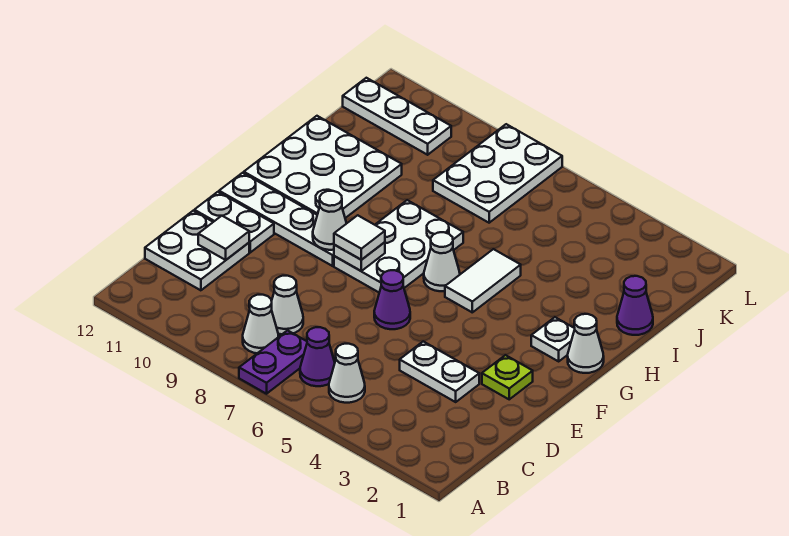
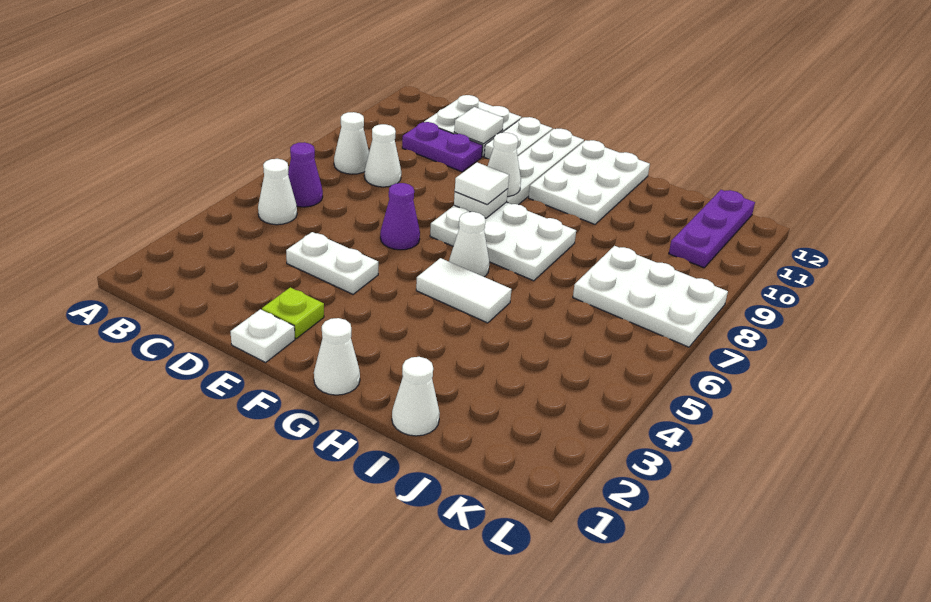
purple 1x2 plate [239,330,307,394] -> purple 1x2 plate moved to [402,122,483,172]
white 1x2 plate [400,342,479,402] -> white 1x2 plate turned to [286,232,378,294]
white 1x1 plate [531,317,575,361] -> white 1x1 plate moved to [230,309,295,362]
white 3x3 plate [244,116,402,218] -> white 2x3 plate [529,140,650,224]
purple 1x1 cone [617,276,653,335] -> white 1x1 cone [392,357,440,436]
white 1x3 plate [343,78,451,155] -> purple 1x3 plate [669,190,755,268]

